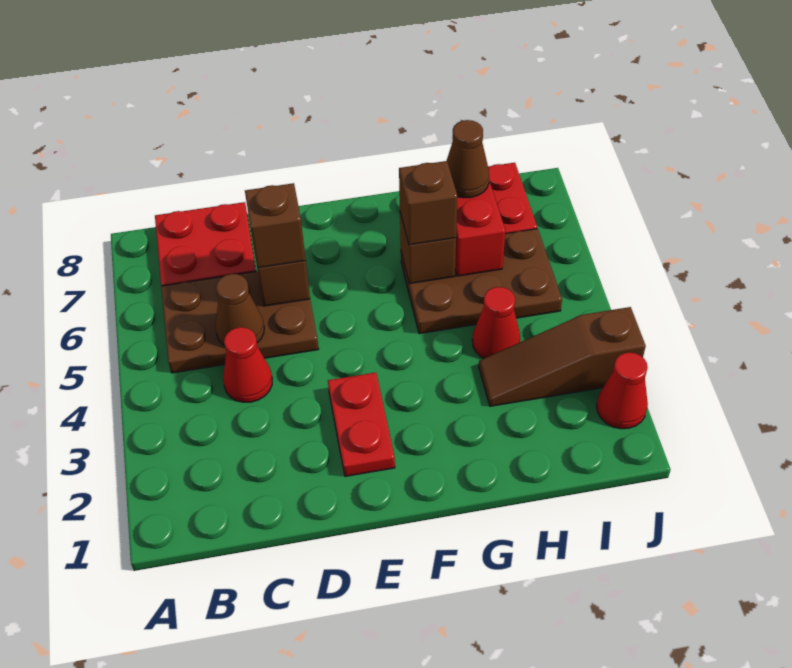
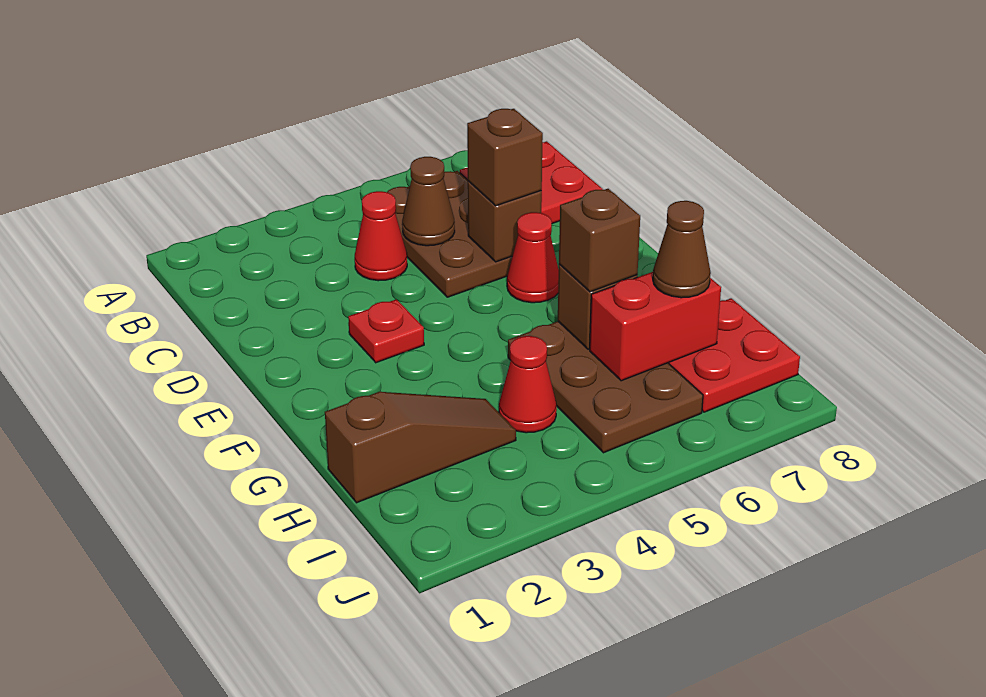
red 1x2 plate [328,373,395,476] -> red 1x1 plate [348,299,424,363]
brown 1x3 slope [479,307,646,406] -> brown 1x3 slope turned to [325,392,516,503]
red 1x1 cone [597,352,648,429] -> red 1x1 cone moved to [507,212,559,303]

